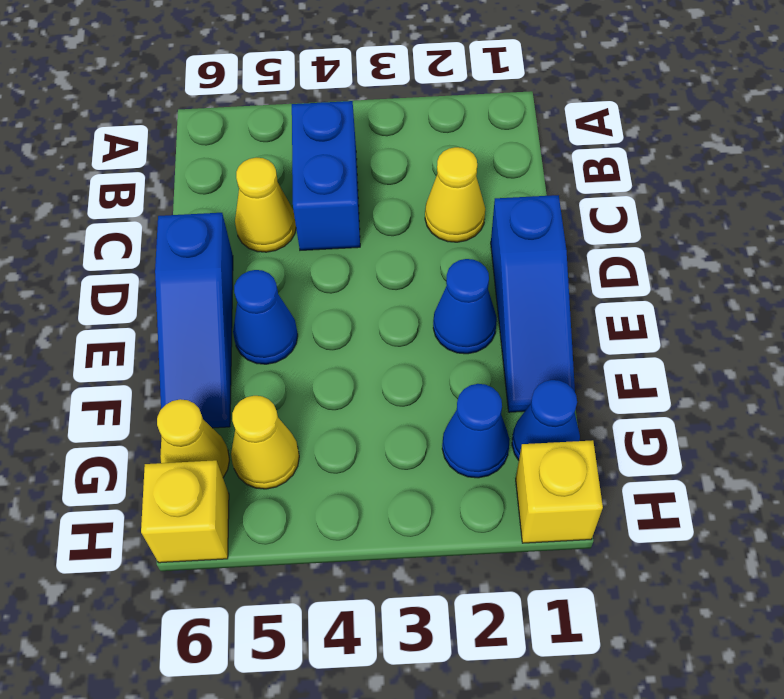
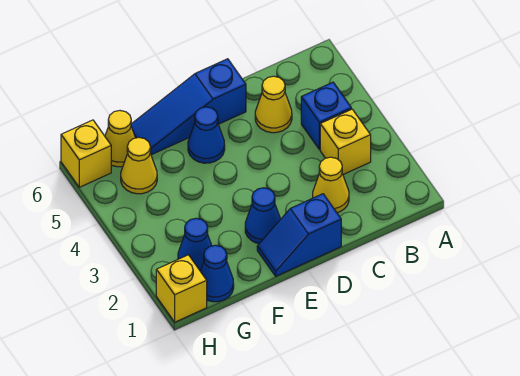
none -> yellow 1x1 brick [320,109,371,174]
blue 1x2 brick [292,101,360,250] -> blue 1x1 brick [301,82,351,150]
blue 1x3 slope [491,195,575,412] -> blue 1x2 slope [257,194,341,276]

